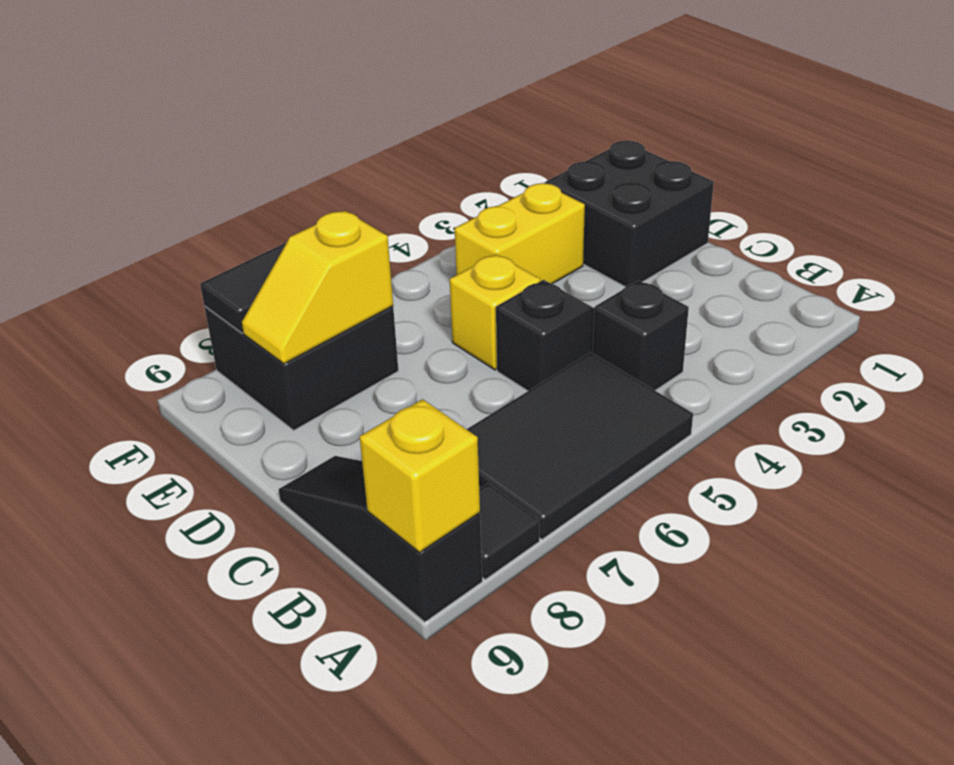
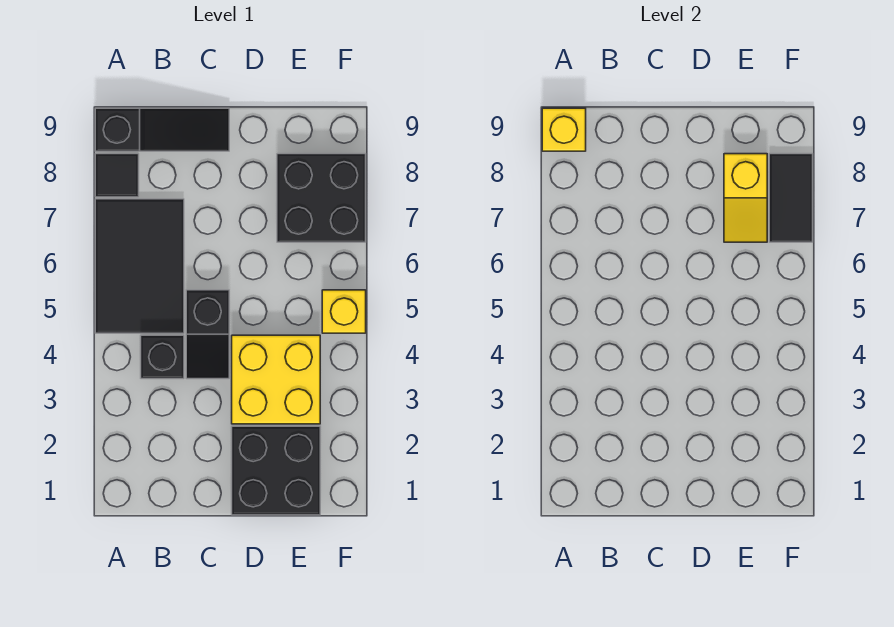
yellow 1x1 brick [450,254,540,370] -> yellow 1x1 brick moved to [322,290,366,333]
yellow 1x2 brick [455,183,585,284] -> yellow 2x2 brick [232,335,320,424]
yellow 1x2 slope [242,211,393,364] -> yellow 1x2 slope turned to [724,154,767,242]

